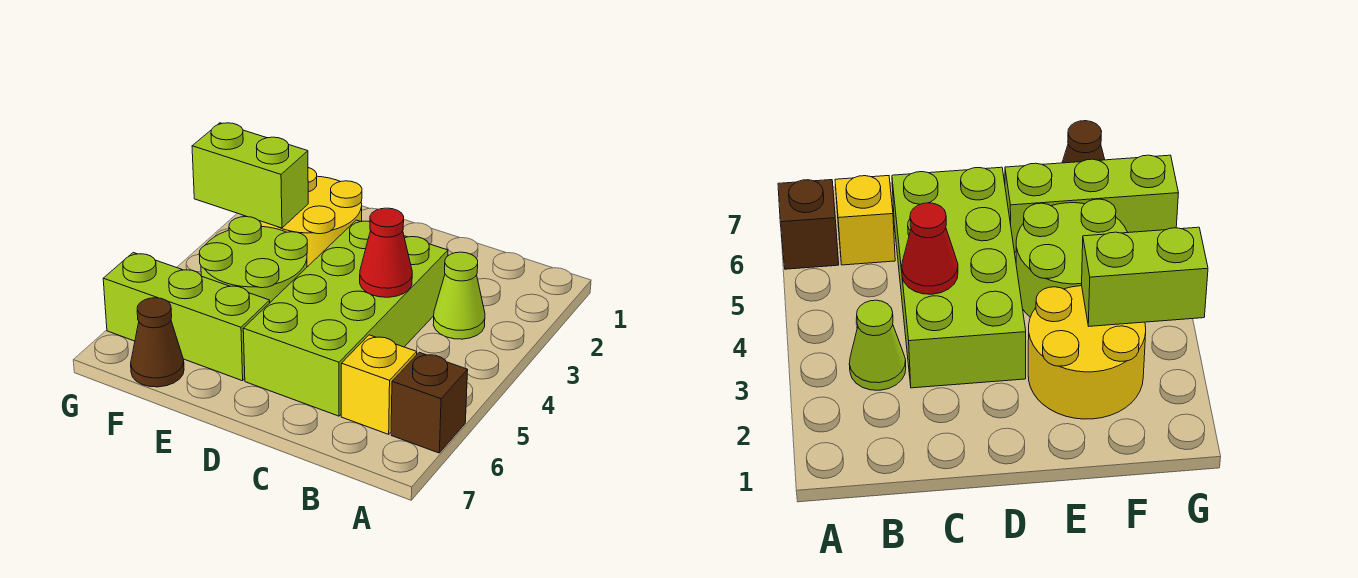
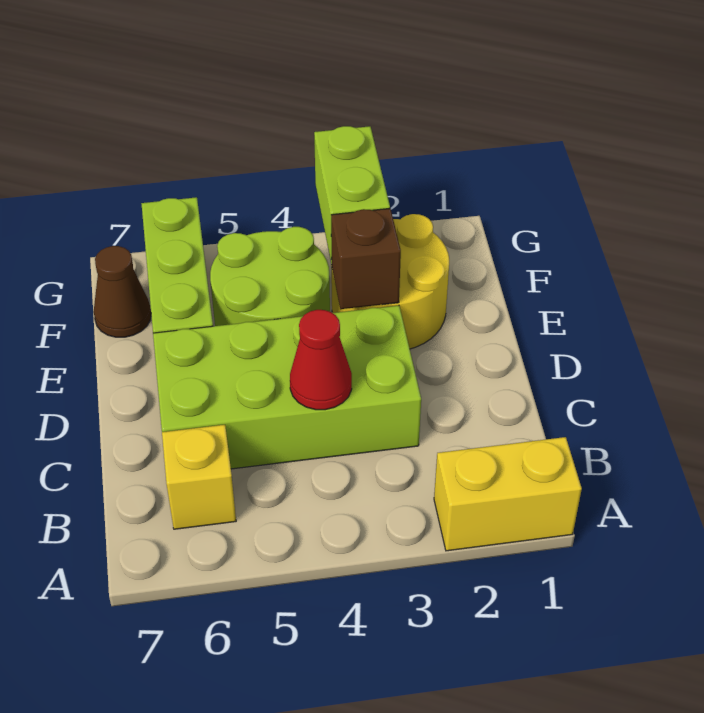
none -> yellow 1x2 brick [434,437,582,551]
brown 1x1 brick [391,352,468,453] -> brown 1x1 brick moved to [331,208,401,309]
lime 1x1 cone [433,252,485,339] -> none

